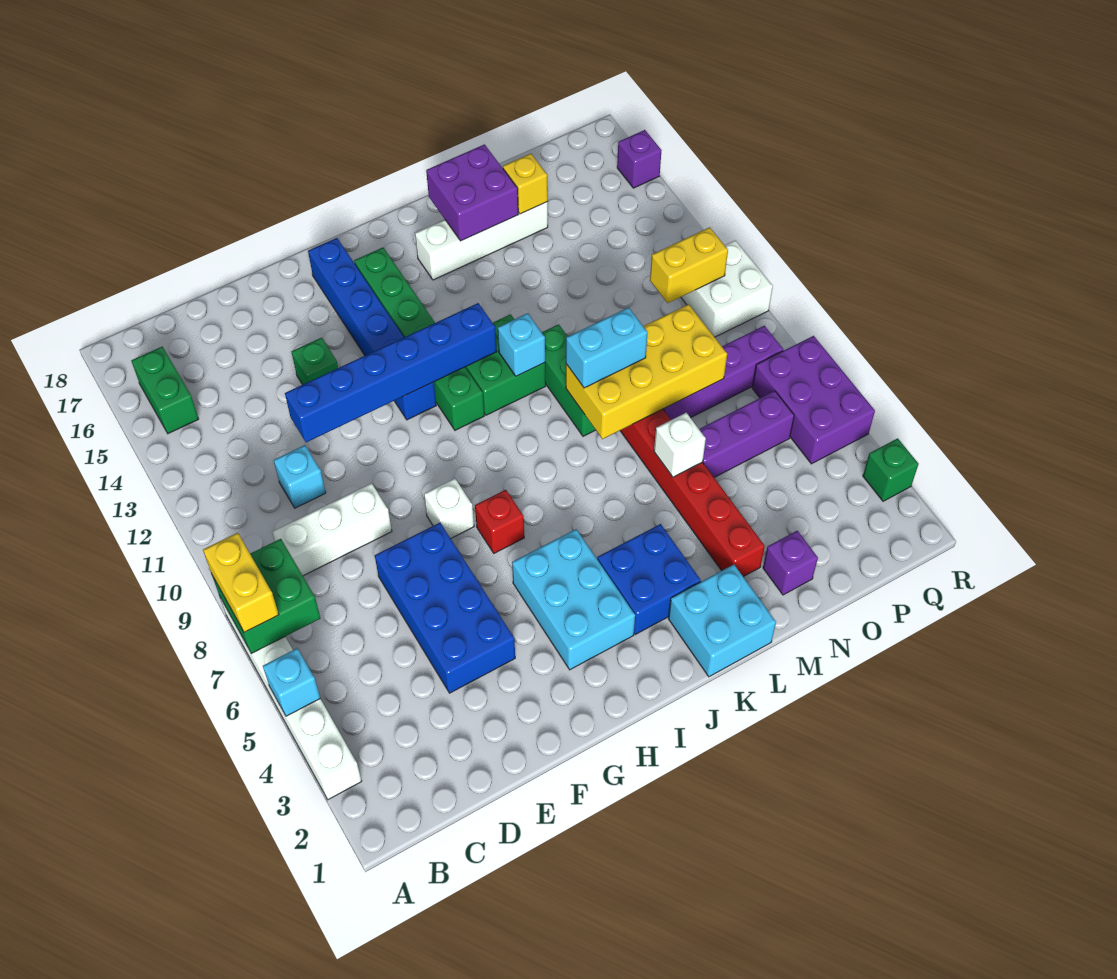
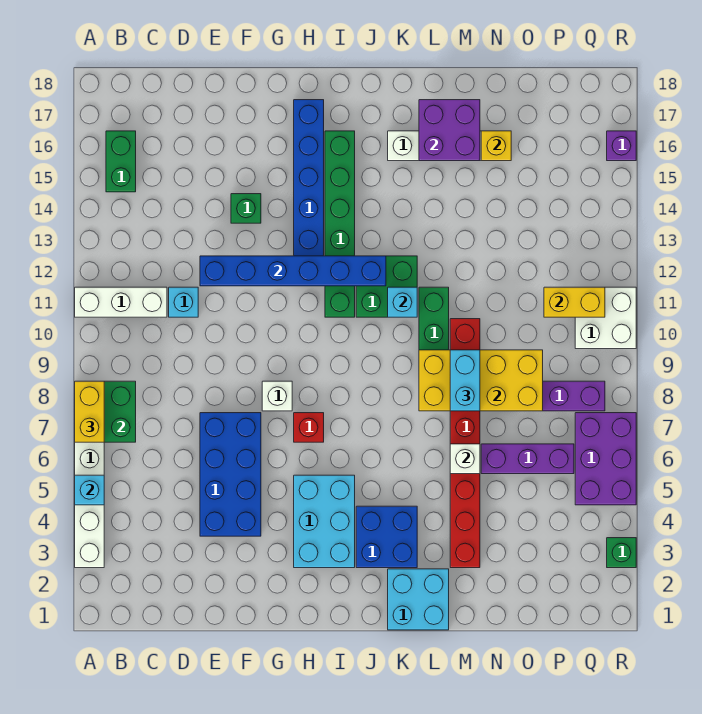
white 1x3 brick [273,483,392,576] -> white 1x3 brick moved to [75,287,167,317]
cyan 1x2 brick [566,307,648,388] -> cyan 1x2 brick turned to [450,350,480,411]
purple 1x1 brick [763,531,818,595] -> none

